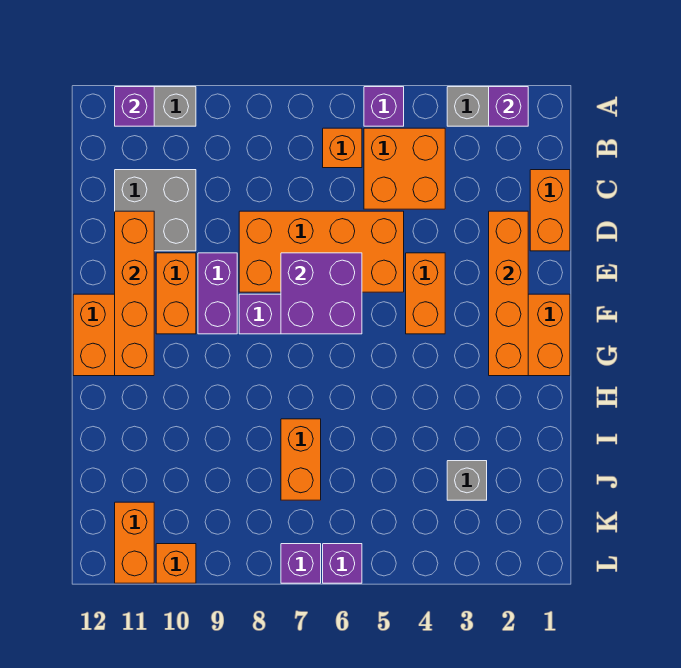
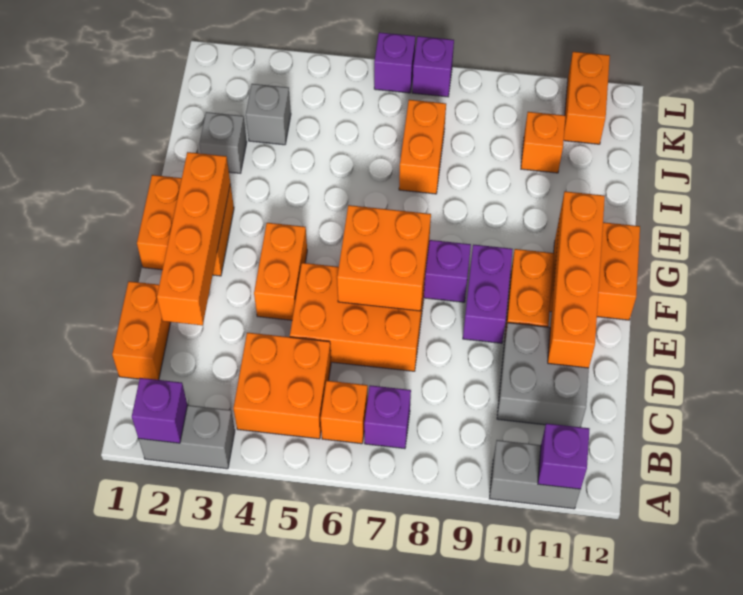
purple 1x1 brick [364,87,404,126] -> purple 1x1 brick moved to [364,385,411,449]
orange 2x4 brick [239,211,404,292] -> orange 2x3 brick [290,263,425,371]
purple 2x2 brick [281,253,362,334] -> orange 2x2 brick [337,205,431,311]
none -> grey 1x1 brick [200,112,247,173]
orange 1x1 brick [156,544,196,583] -> orange 1x1 brick moved to [521,112,565,173]

